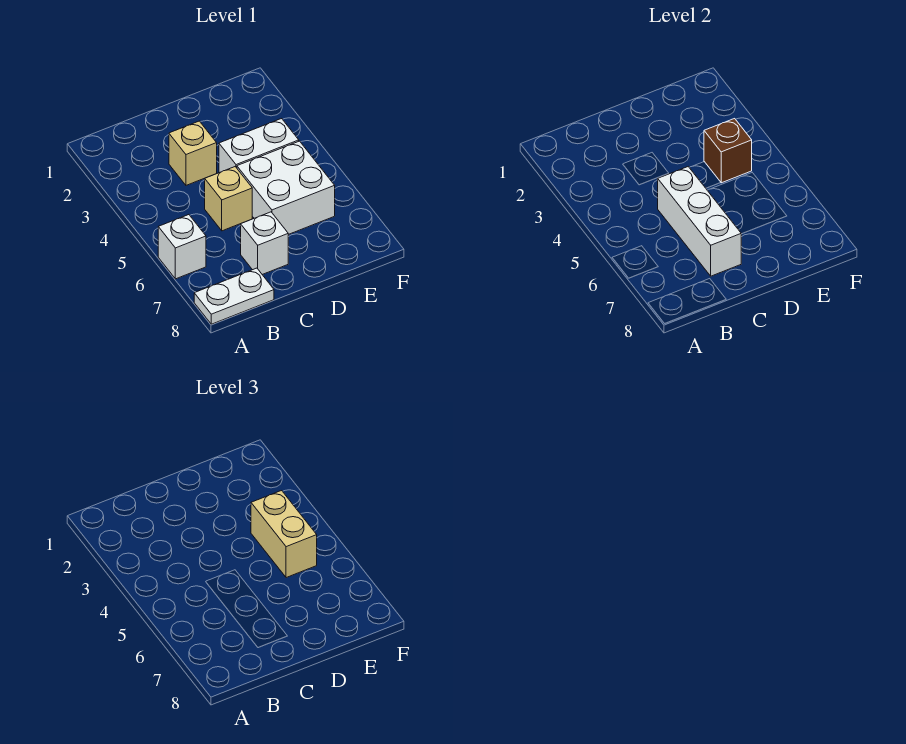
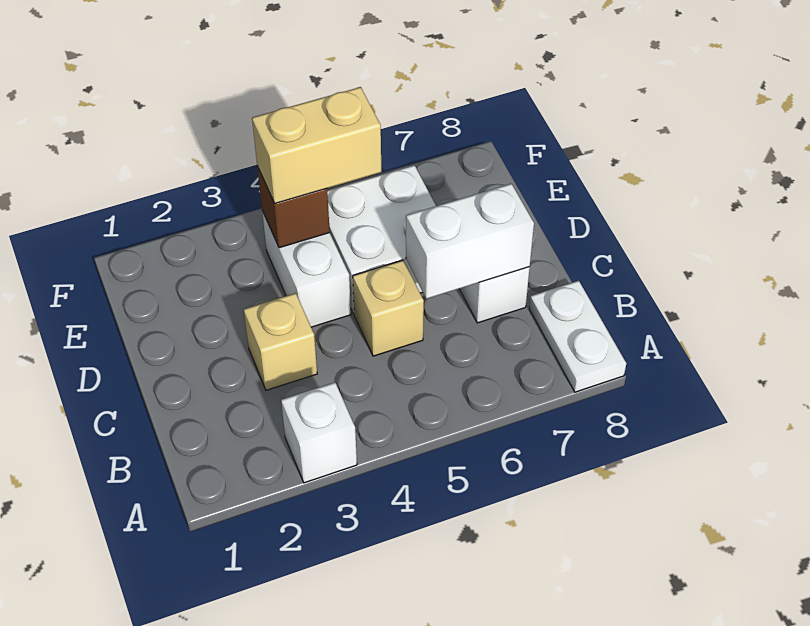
white 1x1 brick [158,215,206,279] -> white 1x1 brick moved to [281,382,357,483]
white 1x3 brick [658,167,741,276] -> white 1x2 brick [406,184,534,299]

